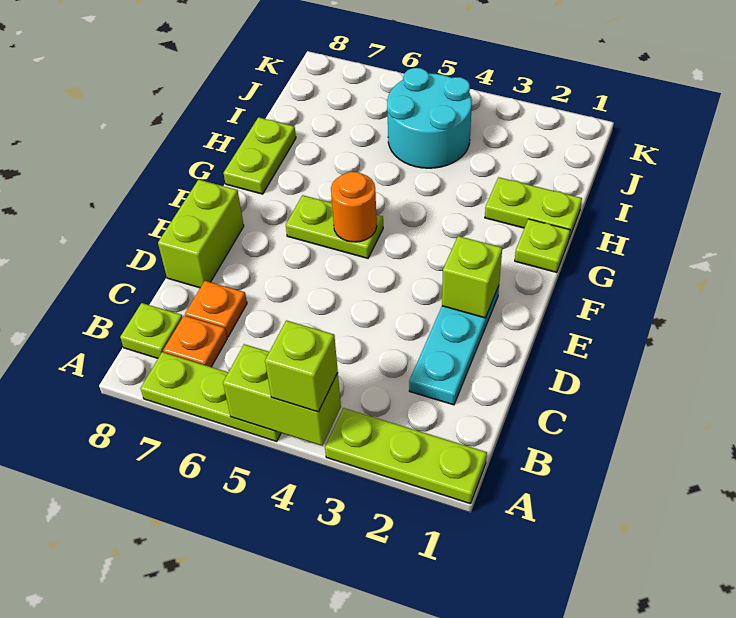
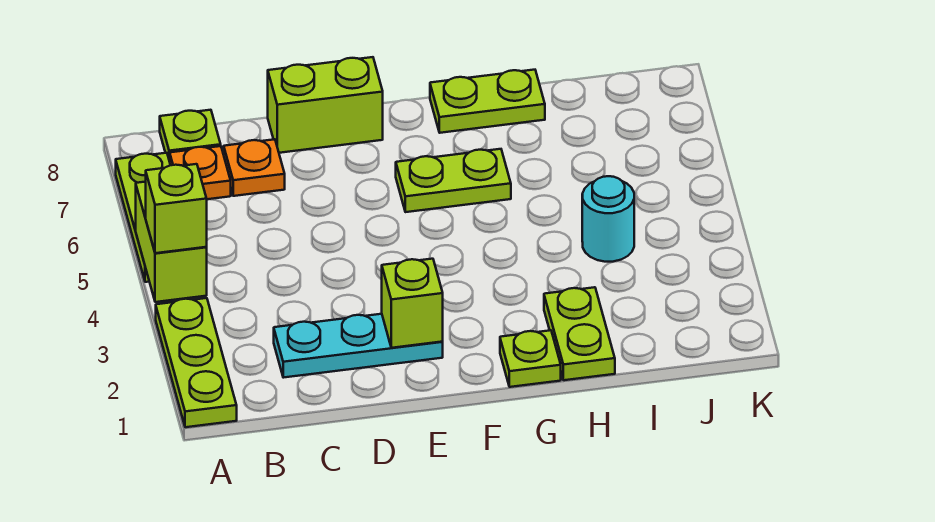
lime 1x2 plate [286,195,383,258] -> lime 1x2 plate turned to [396,149,511,212]
orange 1x1 round brick [331,172,377,242] -> none
cyan 2x2 round brick [387,68,472,168] -> cyan 1x1 round brick [582,176,634,262]

